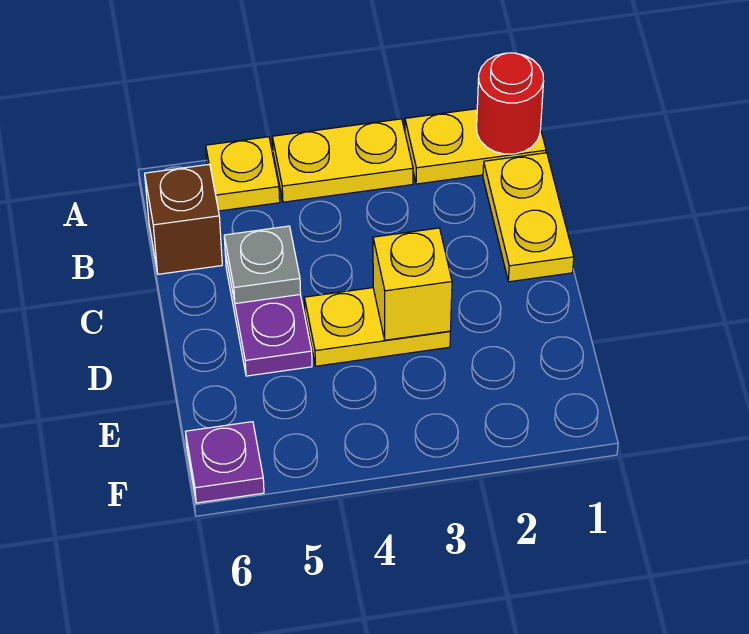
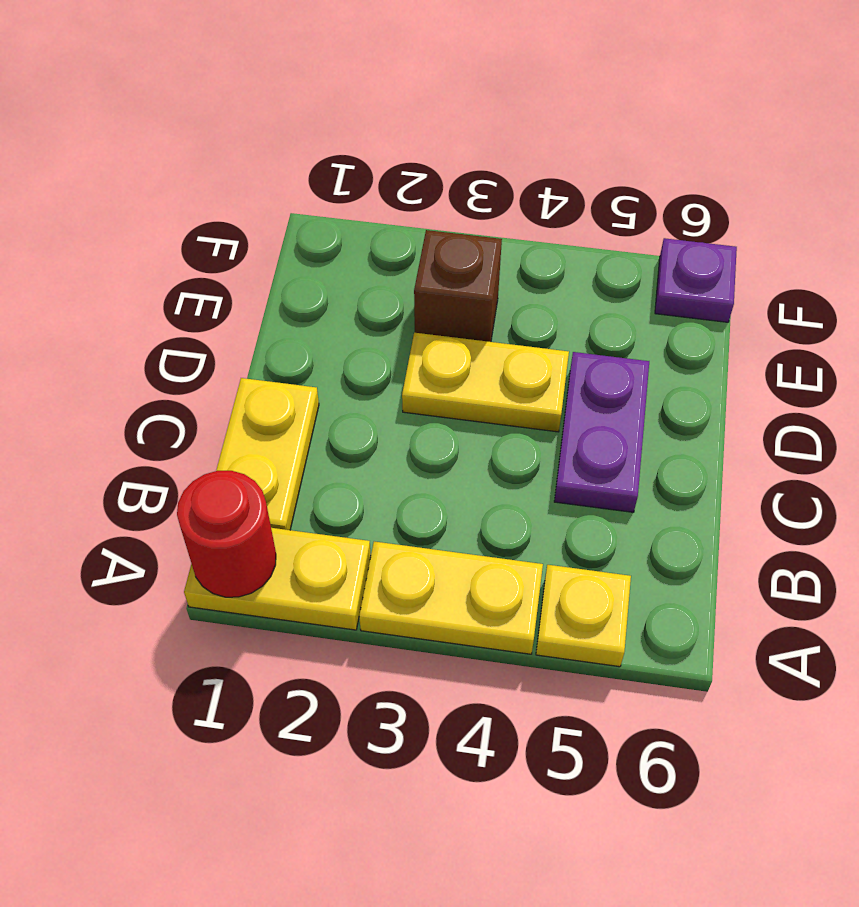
brown 1x1 brick [145,164,222,274] -> brown 1x1 brick moved to [414,230,502,342]
grey 1x1 plate [224,226,301,304] -> none
yellow 1x1 brick [373,228,452,340] -> none

